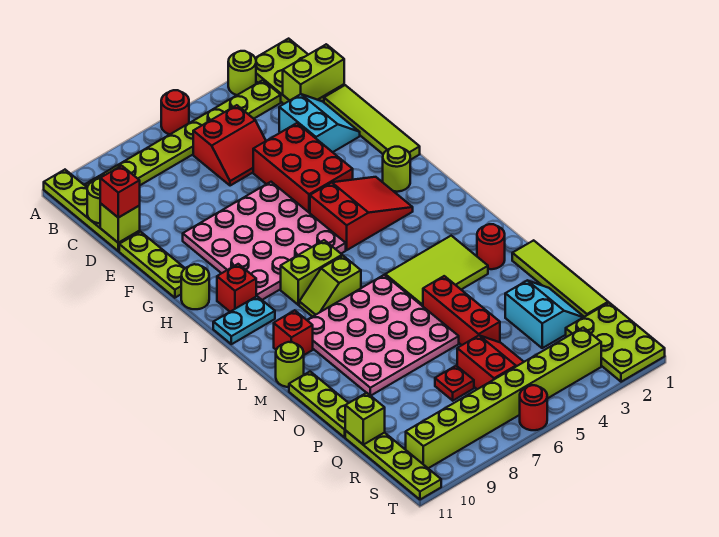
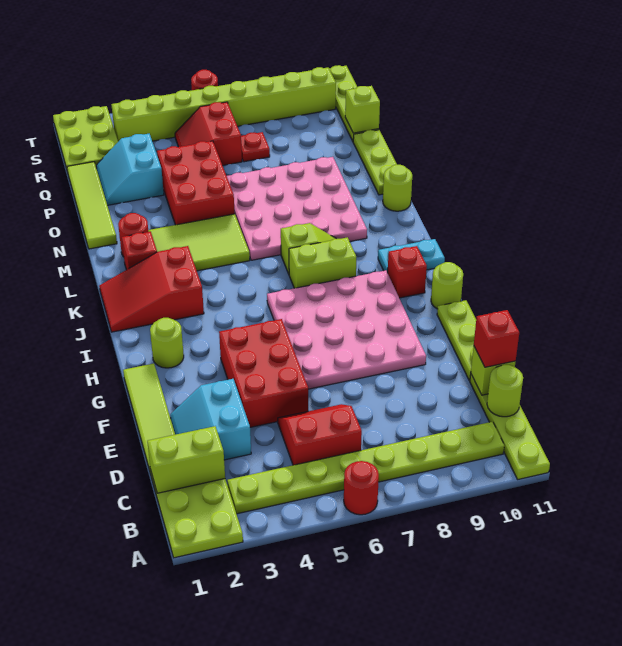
lime 1x1 round brick [228,51,256,95] -> none
red 2x3 slope [310,177,413,250] -> red 2x3 slope moved to [99,246,204,332]
red 1x1 brick [274,310,313,355] -> red 1x1 brick moved to [122,232,157,270]
red 1x3 brick [423,276,500,345] -> red 2x3 brick [157,141,235,225]

